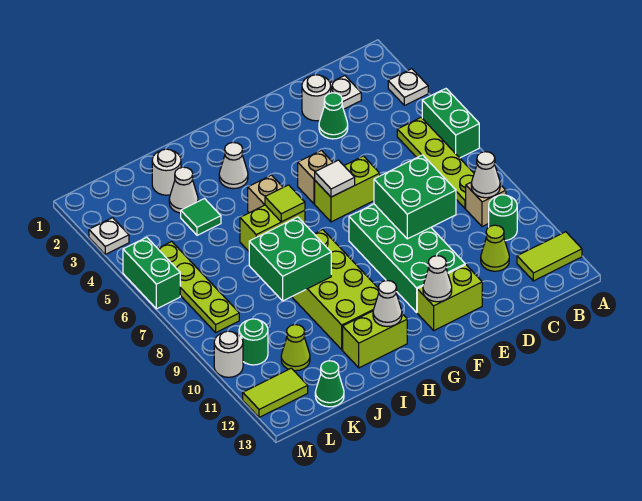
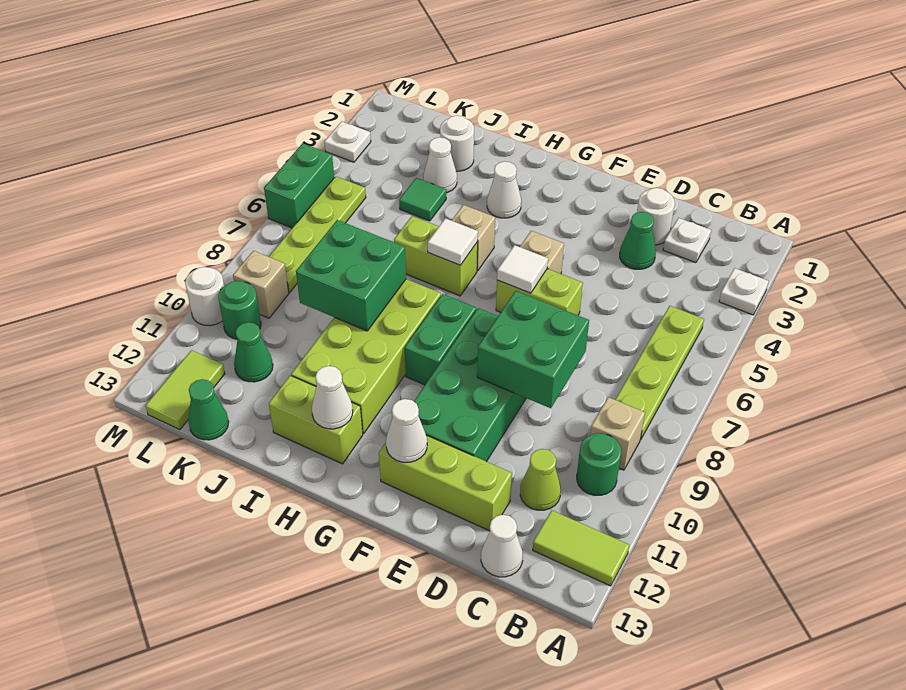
green 1x2 brick [422,89,479,158] -> green 1x2 brick moved to [405,294,476,385]
white 1x1 cone [471,152,500,198] -> white 1x1 cone moved to [481,515,523,577]
lime 1x2 brick [417,265,482,330] -> lime 1x3 brick [379,435,512,531]
lime 1x1 tile [265,185,305,222] -> white 1x1 tile [428,218,478,265]
lime 1x1 cone [281,325,310,371] -> green 1x1 cone [234,322,273,382]
none -> tan 1x1 brick [233,251,289,318]
lime 1x2 tile [243,368,308,417] -> lime 1x2 tile turned to [146,350,225,430]

